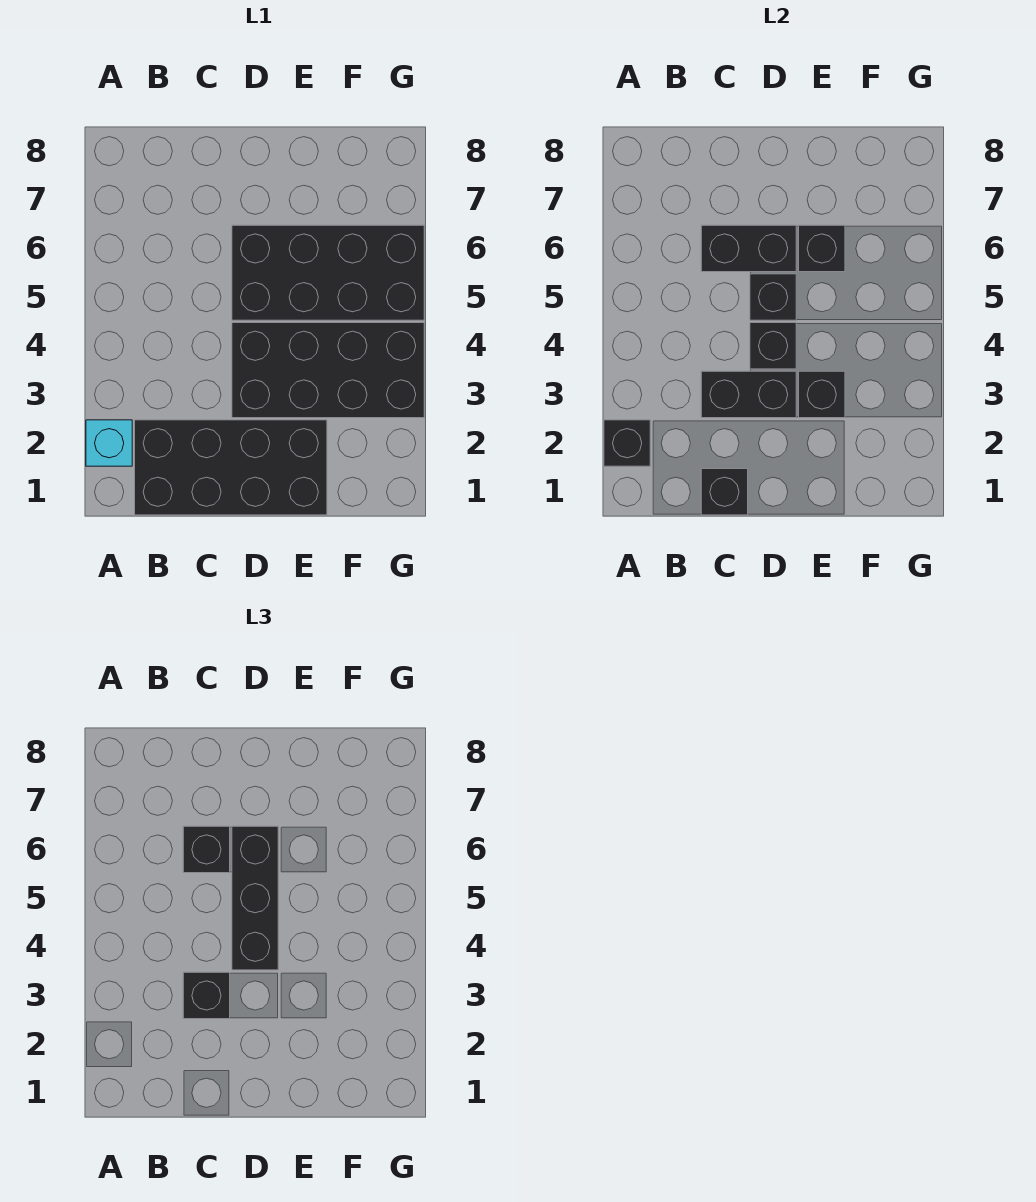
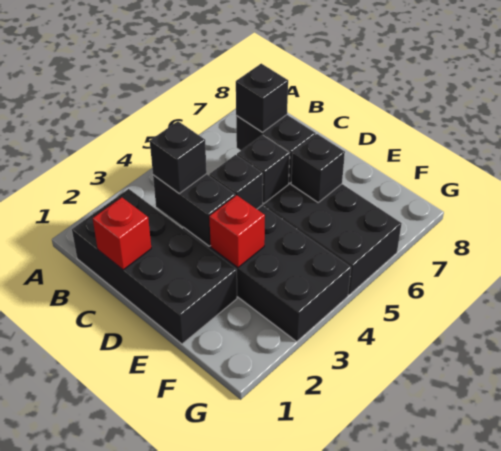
cyan 1x1 brick [86,420,132,466] -> none
black 1x1 brick [604,420,650,466] -> none
black 1x1 brick [701,469,748,515] -> red 1x1 brick [93,197,151,270]
black 1x3 brick [232,826,278,970] -> none
black 1x1 brick [799,371,845,418] -> red 1x1 brick [209,195,265,268]

